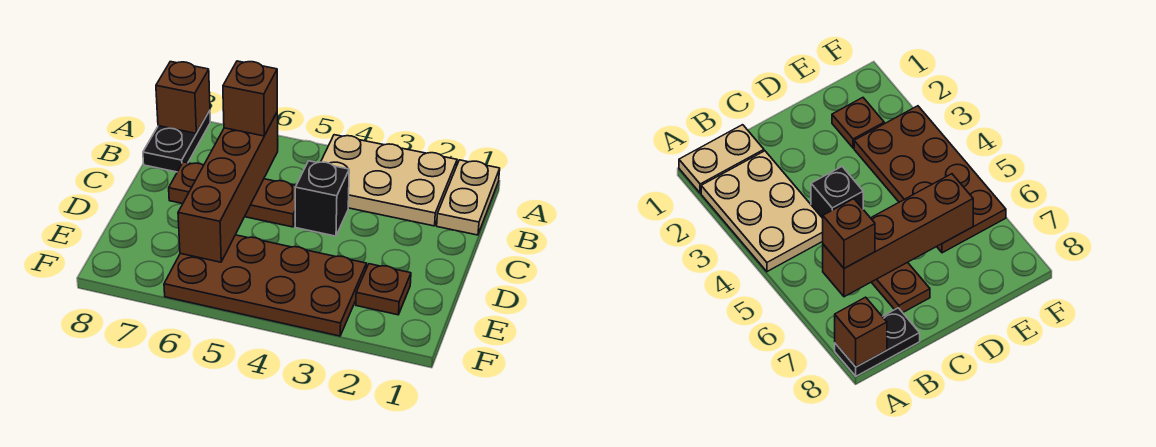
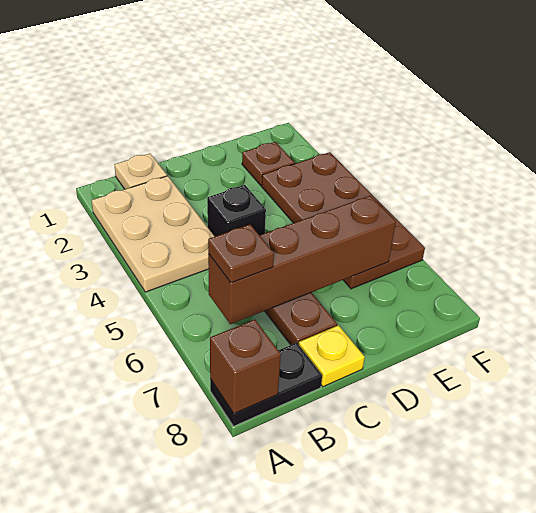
tan 1x2 plate [437,160,500,235] -> tan 1x1 plate [114,154,167,189]
brown 1x1 brick [223,61,277,136] -> brown 1x1 plate [208,224,274,283]
none -> yellow 1x1 plate [299,325,365,387]

